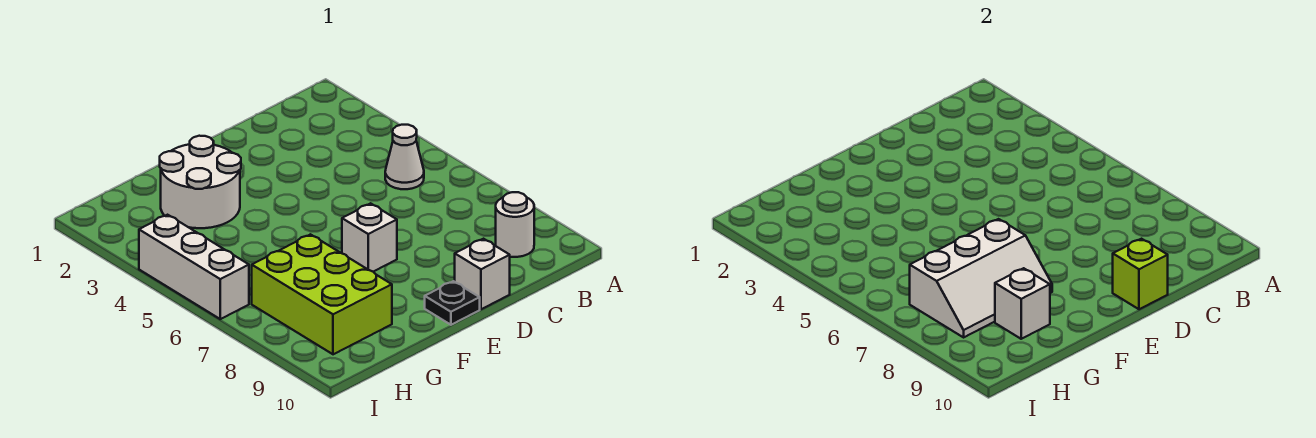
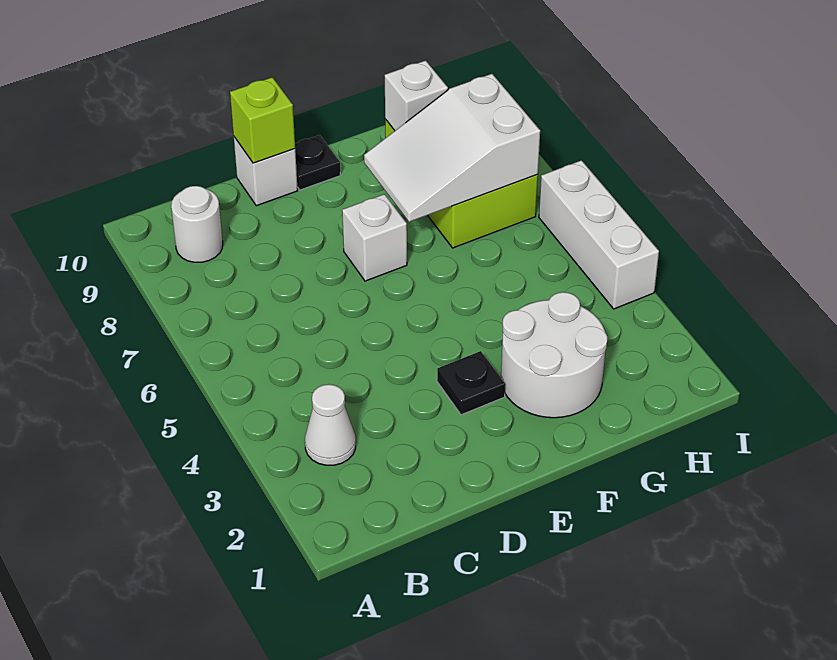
white 1x1 cone [385,125,424,189] -> white 1x1 cone moved to [305,384,356,465]
none -> black 1x1 plate [437,351,505,415]
white 2x3 slope [910,219,1052,337] -> white 2x3 slope turned to [364,74,540,222]

